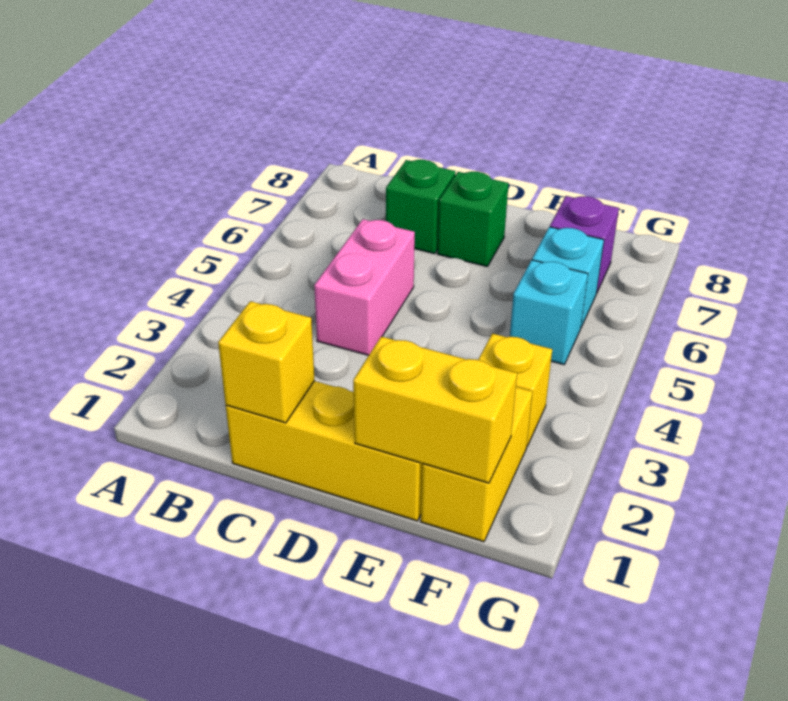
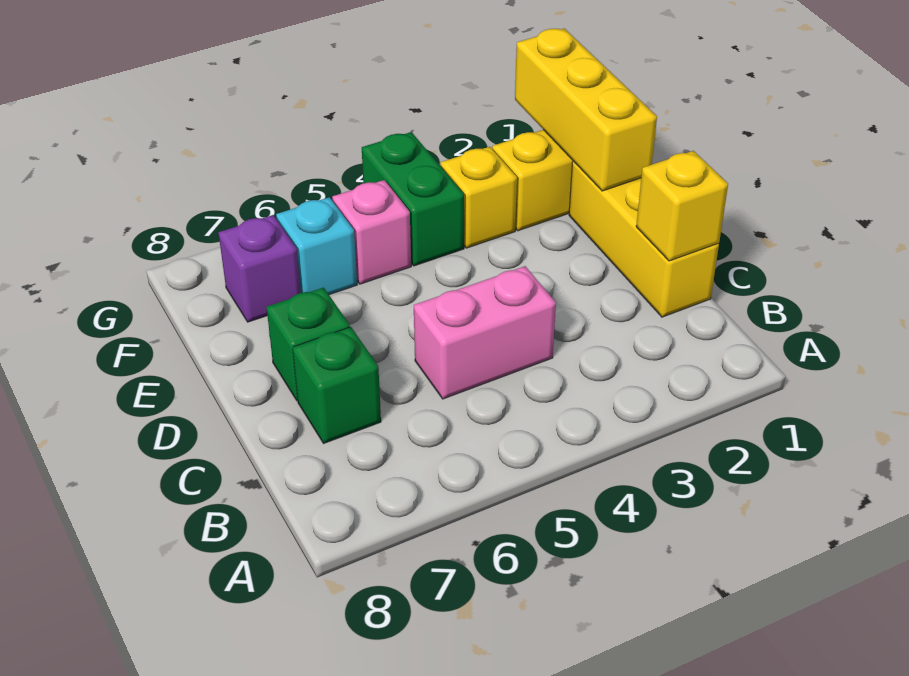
yellow 1x2 brick [353,337,517,483] -> yellow 1x3 brick [515,28,657,191]
none -> green 1x2 brick [362,132,464,266]
cyan 1x1 brick [510,260,588,365] -> pink 1x1 brick [332,180,411,284]

